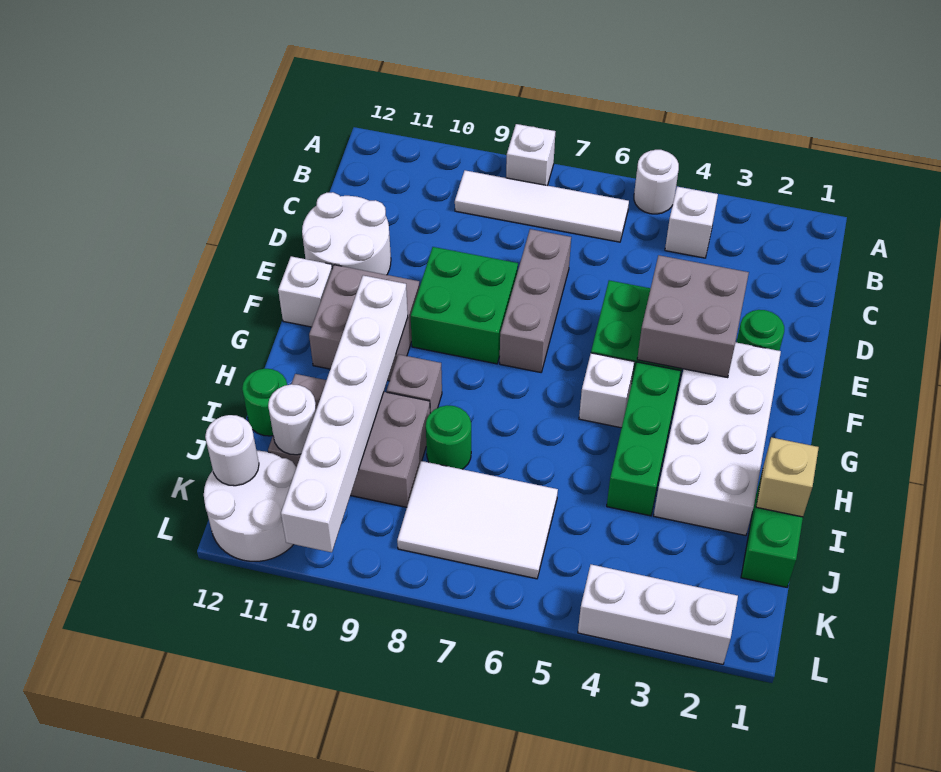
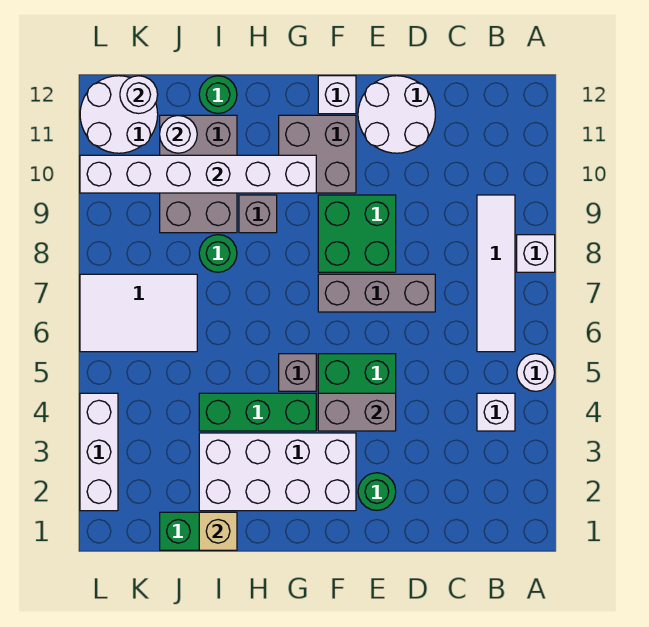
grey 2x2 brick [637,255,749,378] -> grey 1x2 brick [318,393,396,431]
white 1x1 brick [579,353,634,428] -> grey 1x1 brick [279,354,316,391]
white 2x3 tile [397,461,558,579] -> white 2x3 tile turned to [80,274,197,352]

